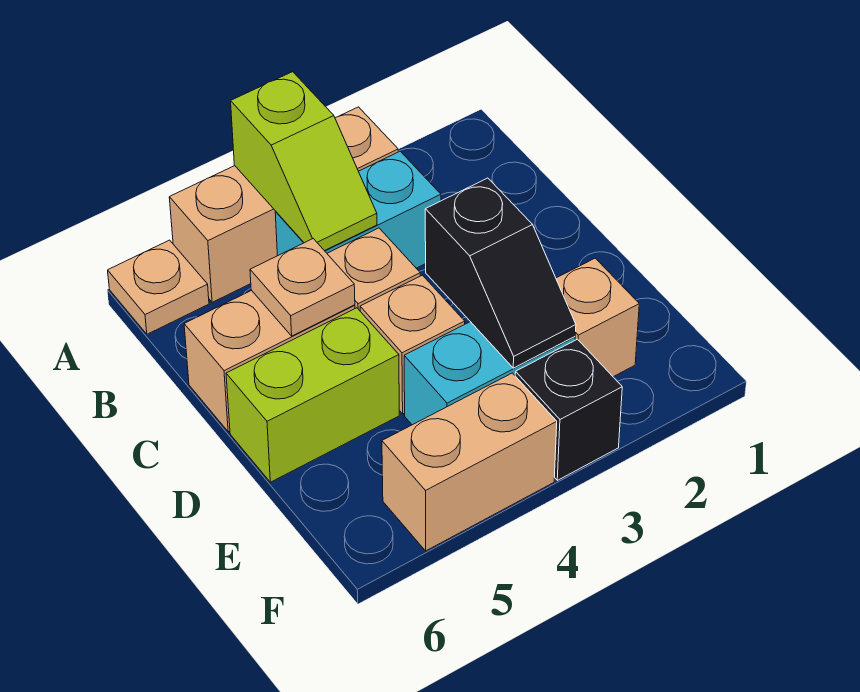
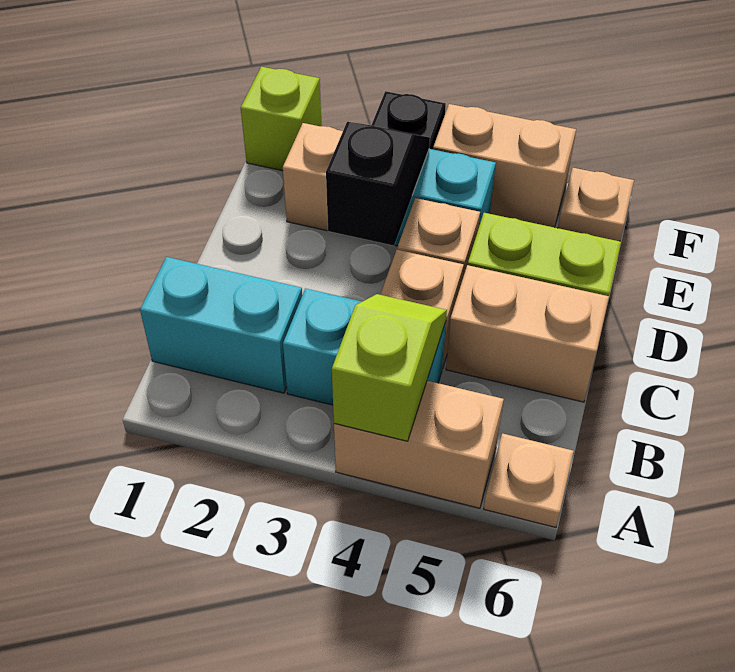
tan 1x3 brick [169,107,398,302] -> tan 1x2 brick [334,381,504,508]
none -> cyan 1x2 brick [140,257,302,393]
tan 1x1 plate [250,239,355,336] -> tan 1x1 plate moved to [558,168,634,241]
none -> lime 1x1 brick [241,67,322,171]

